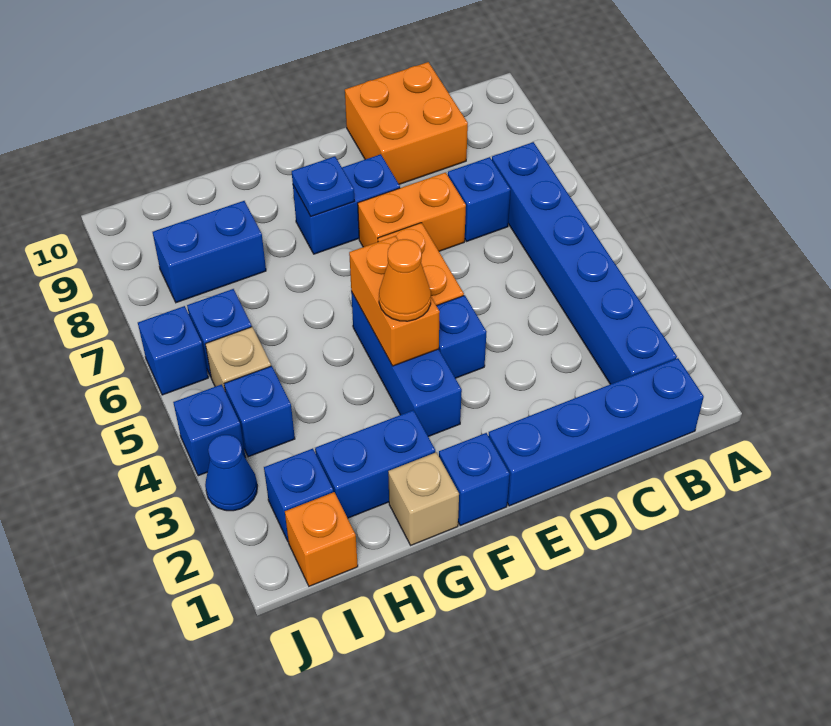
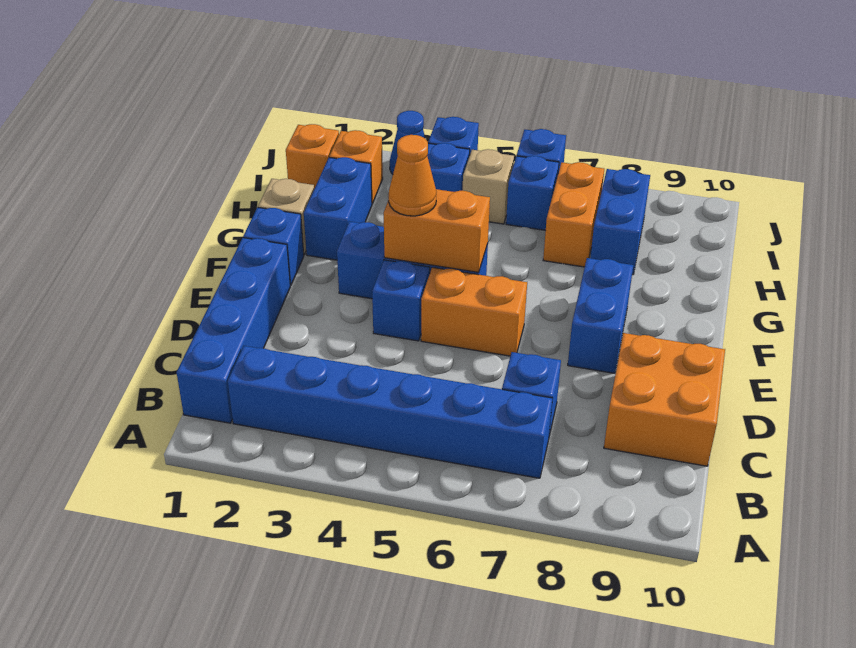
orange 1x2 brick [358,172,466,251] -> orange 1x2 brick moved to [543,162,604,267]
blue 1x1 plate [292,156,355,216] -> none
blue 1x1 brick [264,449,334,542] -> orange 1x1 brick [329,130,383,204]

